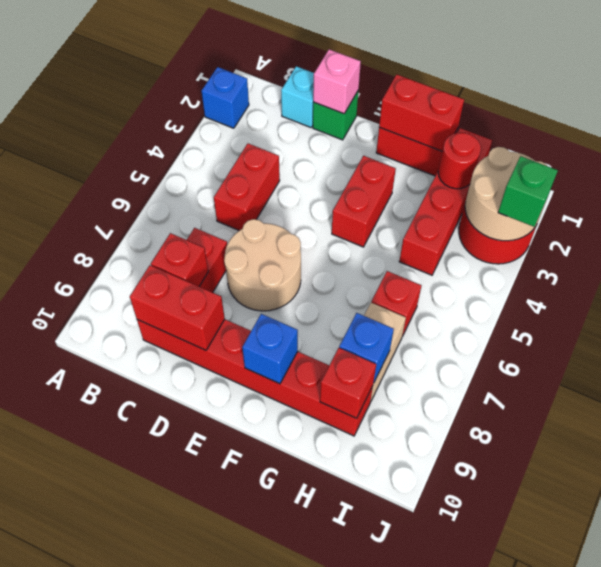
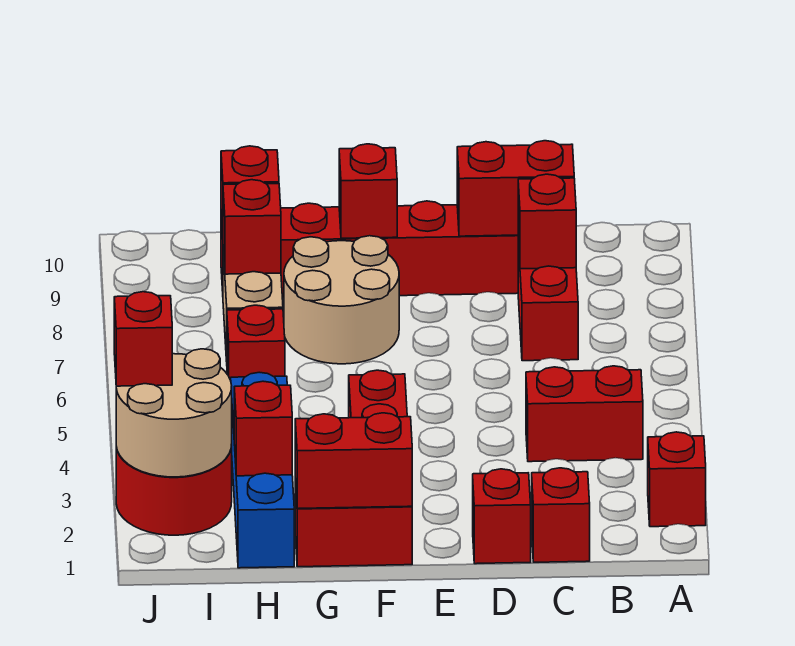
blue 1x1 brick [202,67,249,128] -> red 1x1 brick [648,432,706,527]
cyan 1x1 brick [281,66,314,127] -> red 1x1 brick [532,468,590,562]
red 1x2 brick [214,144,280,231] -> red 1x2 brick turned to [526,366,643,462]
green 1x1 brick [313,91,358,140] -> red 1x1 brick [473,469,531,564]
pink 1x1 brick [313,49,361,114] -> none
tan 2x2 round brick [224,219,301,311] -> tan 2x2 round brick moved to [284,236,399,364]
blue 1x1 brick [242,314,298,384] -> red 1x1 brick [339,144,397,238]
red 1x4 brick [399,128,492,275] -> blue 1x4 brick [231,372,294,568]
red 1x1 round brick [438,133,481,189] -> red 1x1 brick [234,381,292,476]
blue 1x1 brick [339,313,394,382] -> red 1x1 brick [223,180,281,274]
green 1x1 brick [498,156,558,227] -> red 1x1 brick [114,292,172,386]

